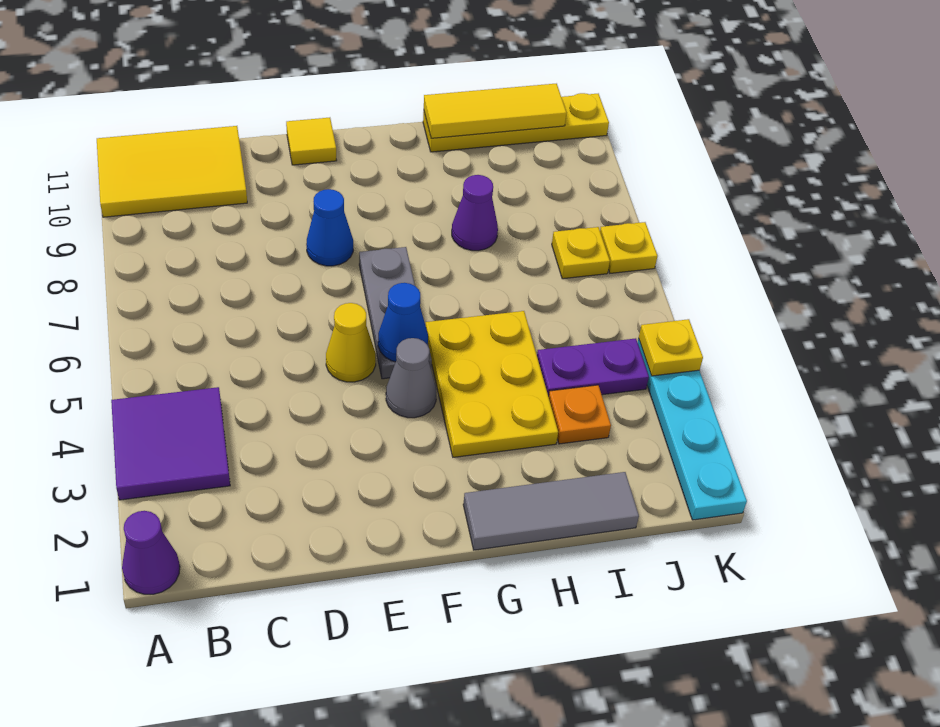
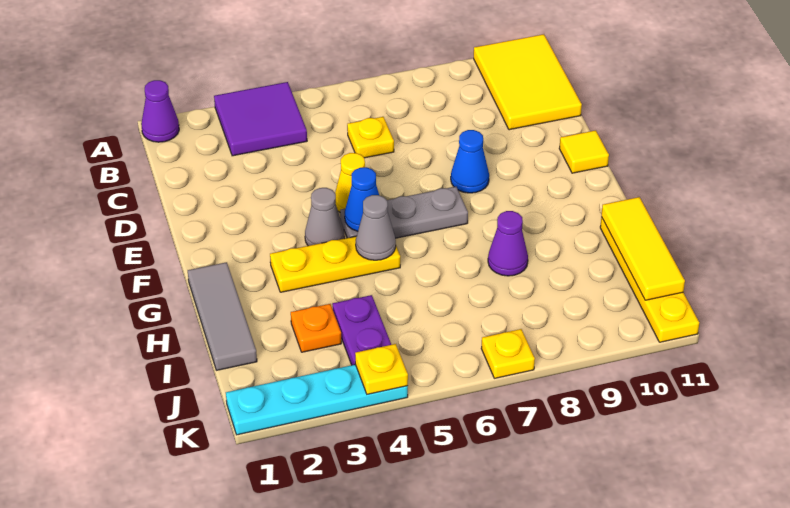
yellow 2x3 plate [426,311,558,457] -> yellow 1x3 plate [270,236,400,292]
none -> grey 1x1 cone [356,195,396,260]
yellow 1x1 plate [552,227,610,279] -> yellow 1x1 plate moved to [347,117,394,158]

